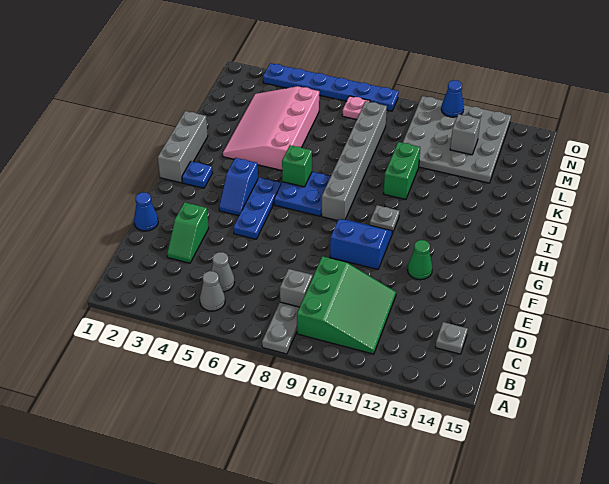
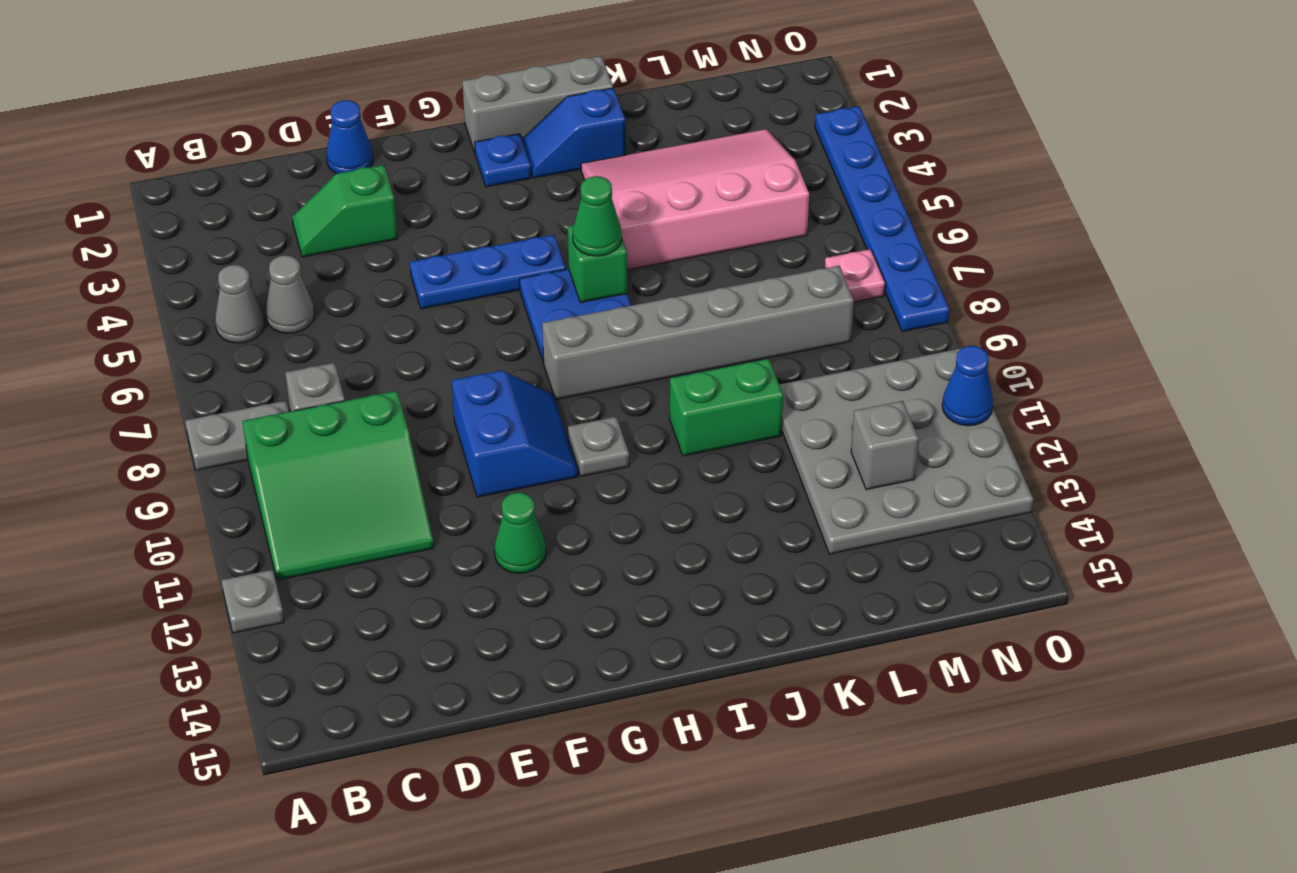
grey 1x1 plate [435,322,468,354] -> grey 1x1 plate moved to [221,570,284,633]
blue 1x2 slope [219,158,258,216] -> blue 1x2 slope moved to [522,88,626,178]
none -> green 1x1 cone [573,176,622,256]

